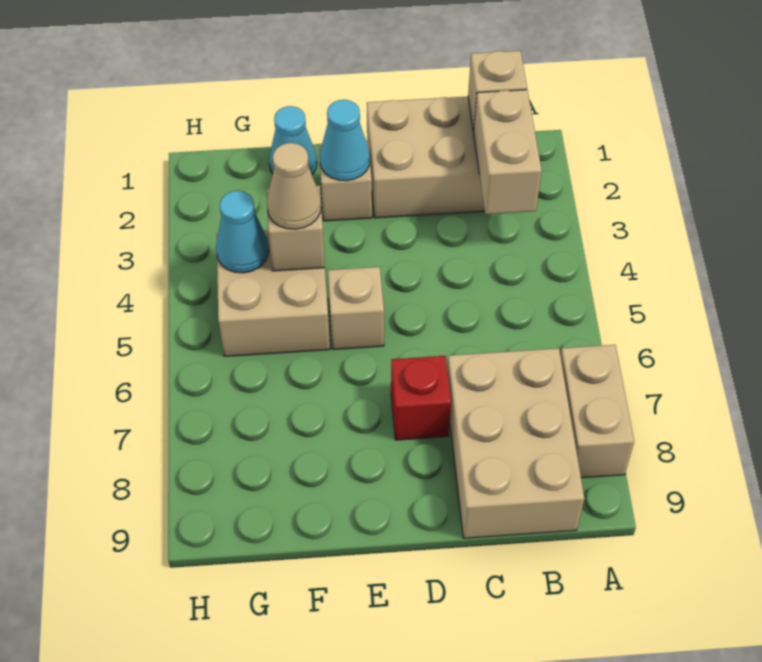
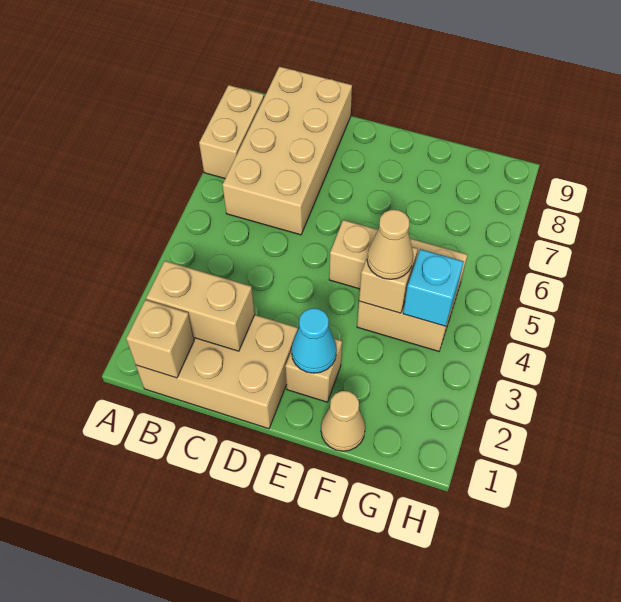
tan 1x2 brick [474,90,542,214] -> tan 1x2 brick turned to [146,261,255,351]
tan 2x3 brick [447,348,584,538] -> tan 2x4 brick [223,67,352,235]
red 1x1 brick [391,356,451,440] -> none
cyan 1x1 cone [269,106,317,175] -> tan 1x1 cone [321,391,365,451]
cyan 1x1 cone [216,191,269,273] -> cyan 1x1 brick [403,249,464,326]

